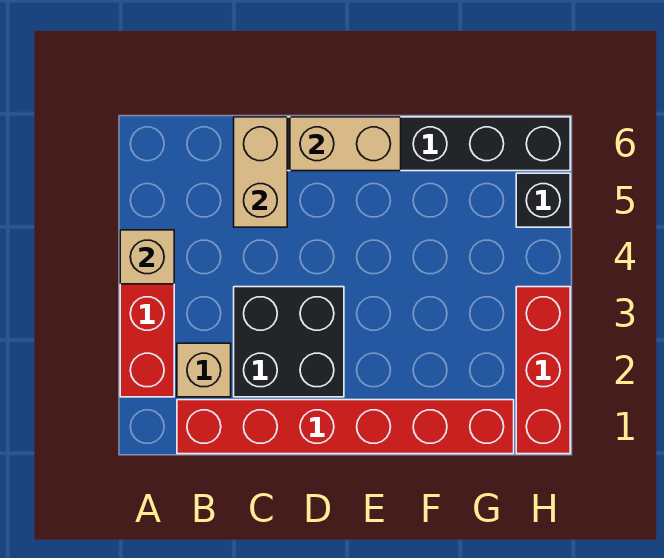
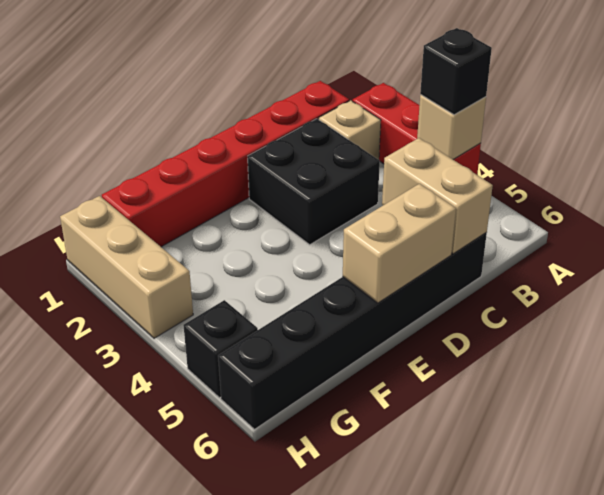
none -> black 1x1 brick [420,28,492,115]
red 1x3 brick [516,287,570,454] -> tan 1x3 brick [60,196,193,338]

